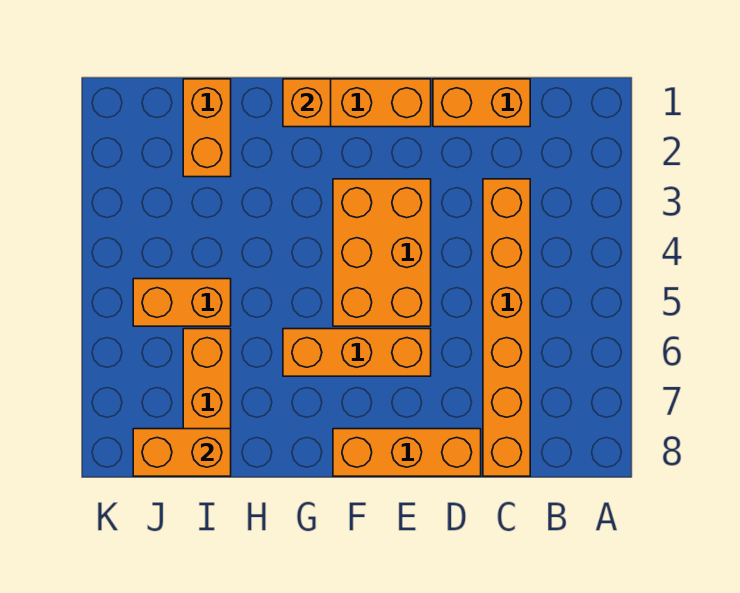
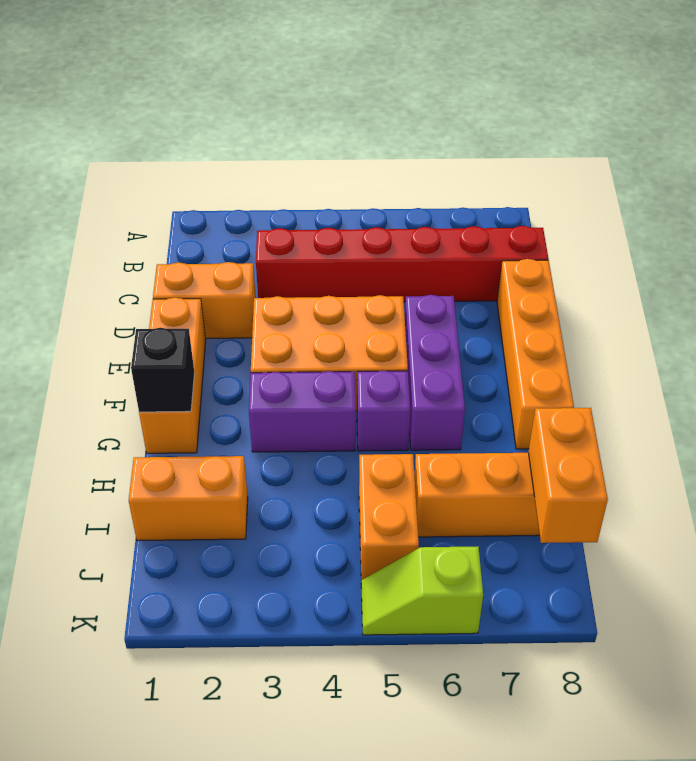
orange 1x2 brick [433,79,530,127] -> orange 1x2 brick turned to [153,262,256,338]
orange 1x6 brick [483,179,530,476] -> red 1x6 brick [256,226,548,302]
orange 1x3 brick [333,429,481,476] -> orange 1x4 brick [497,259,574,449]
orange 1x3 brick [283,329,431,376] -> purple 1x3 brick [405,295,465,450]
orange 1x1 brick [283,79,331,127] -> black 1x1 brick [131,328,194,412]
none -> purple 1x2 brick [249,371,356,452]
none -> purple 1x1 brick [357,371,410,451]
none -> lime 1x2 slope [361,546,483,635]

